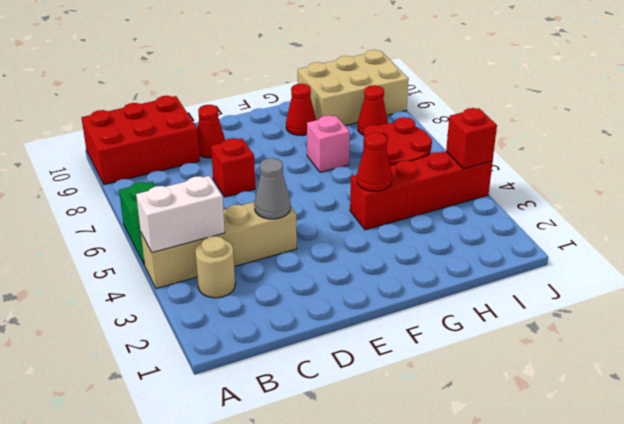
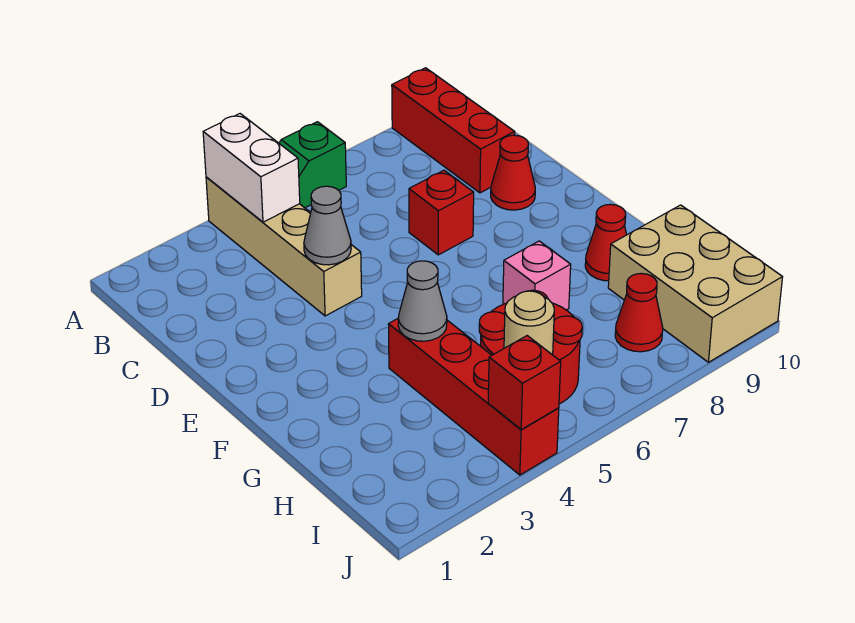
red 2x3 brick [81,96,200,185] -> red 1x3 brick [392,68,515,193]
tan 1x1 round brick [195,236,235,298] -> tan 1x1 round brick moved to [504,291,554,355]
red 1x1 cone [357,132,392,191] -> grey 1x1 cone [398,261,447,341]

